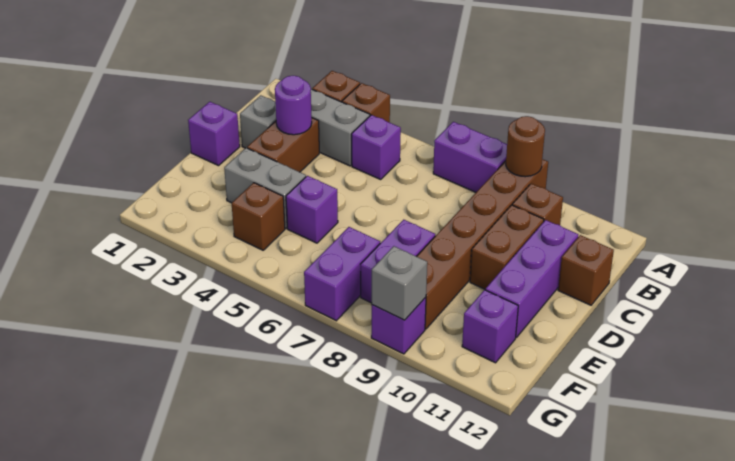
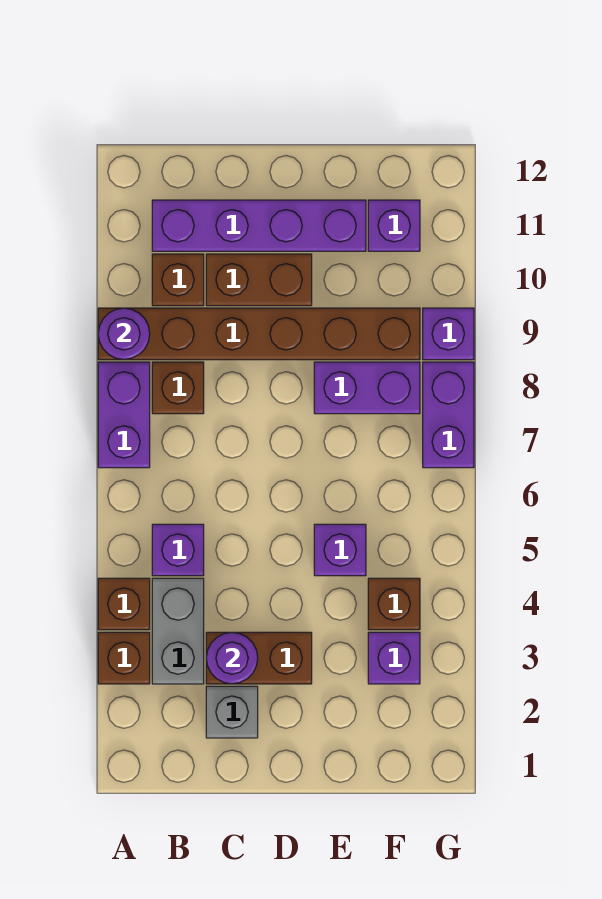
brown 1x1 round brick [506,116,545,177] -> purple 1x1 round brick [98,308,150,360]
purple 1x3 brick [485,220,578,337] -> purple 1x4 brick [152,200,366,251]
brown 1x1 brick [558,235,614,305] -> brown 1x1 brick moved to [152,362,204,414]
purple 1x1 brick [188,102,240,166] -> purple 1x1 brick moved to [368,632,420,684]
grey 1x2 brick [224,148,306,228] -> none
purple 1x2 brick [304,227,380,321] -> purple 1x2 brick turned to [423,362,474,468]
grey 1x1 brick [372,246,427,320] -> none

